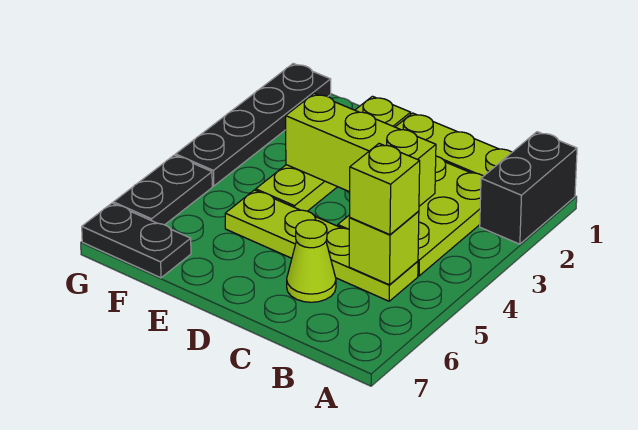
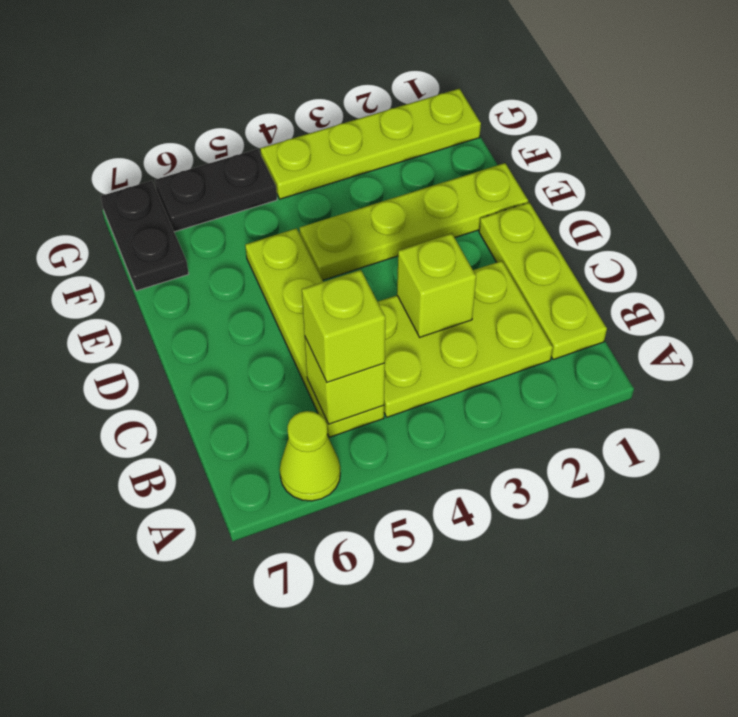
black 1x2 brick [480,132,577,244] -> none
lime 1x3 brick [286,93,436,206] -> lime 1x1 brick [397,234,476,337]
lime 1x1 cone [287,220,336,302] -> lime 1x1 cone moved to [280,411,340,501]
black 1x4 plate [176,63,331,186] -> lime 1x4 plate [260,89,481,199]

